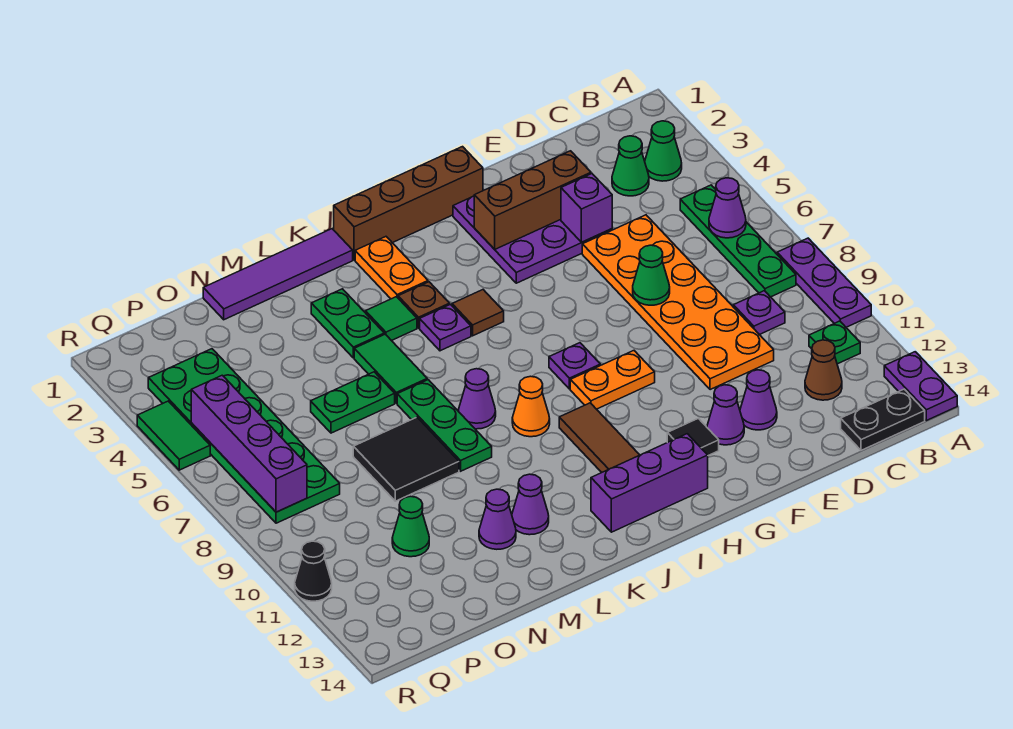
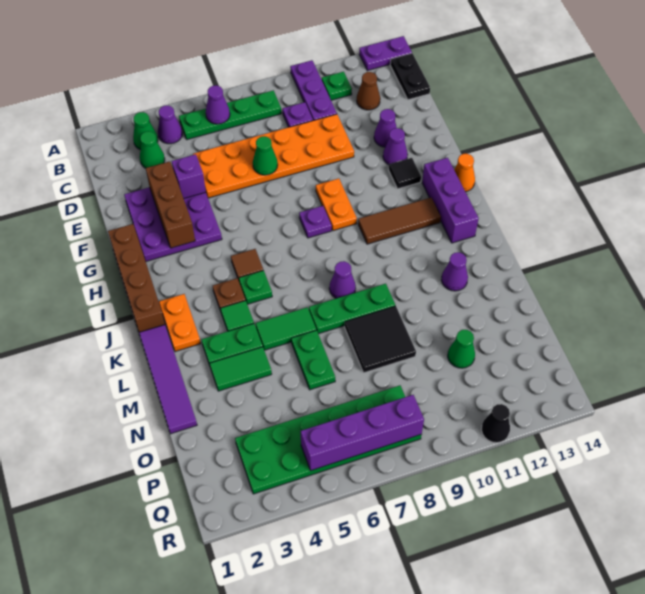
purple 1x3 plate [777,238,871,327] -> purple 1x3 plate turned to [290,60,337,121]
orange 1x2 plate [355,237,428,299] -> orange 1x2 plate turned to [159,294,201,352]
purple 1x1 plate [420,304,471,351] -> green 1x1 plate [239,270,272,304]
orange 1x1 cone [512,376,550,437] -> orange 1x1 cone moved to [454,154,475,192]
purple 1x1 cone [479,489,516,549] -> purple 1x1 cone moved to [158,106,182,144]
green 1x2 tile [137,401,210,470] -> green 1x2 tile moved to [210,347,272,391]

